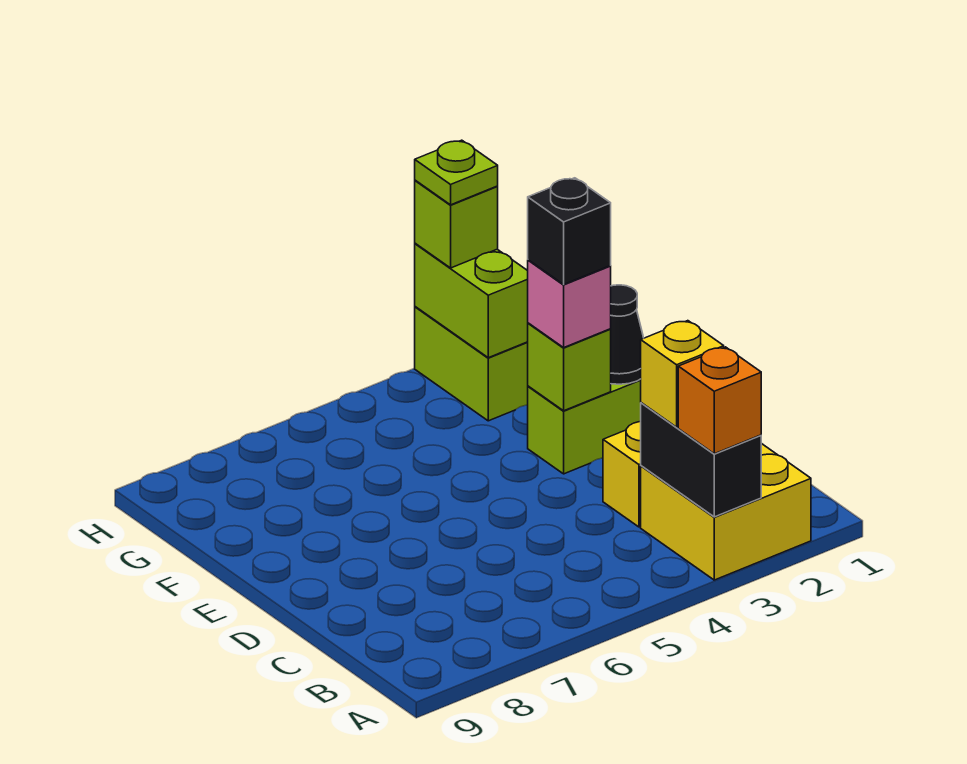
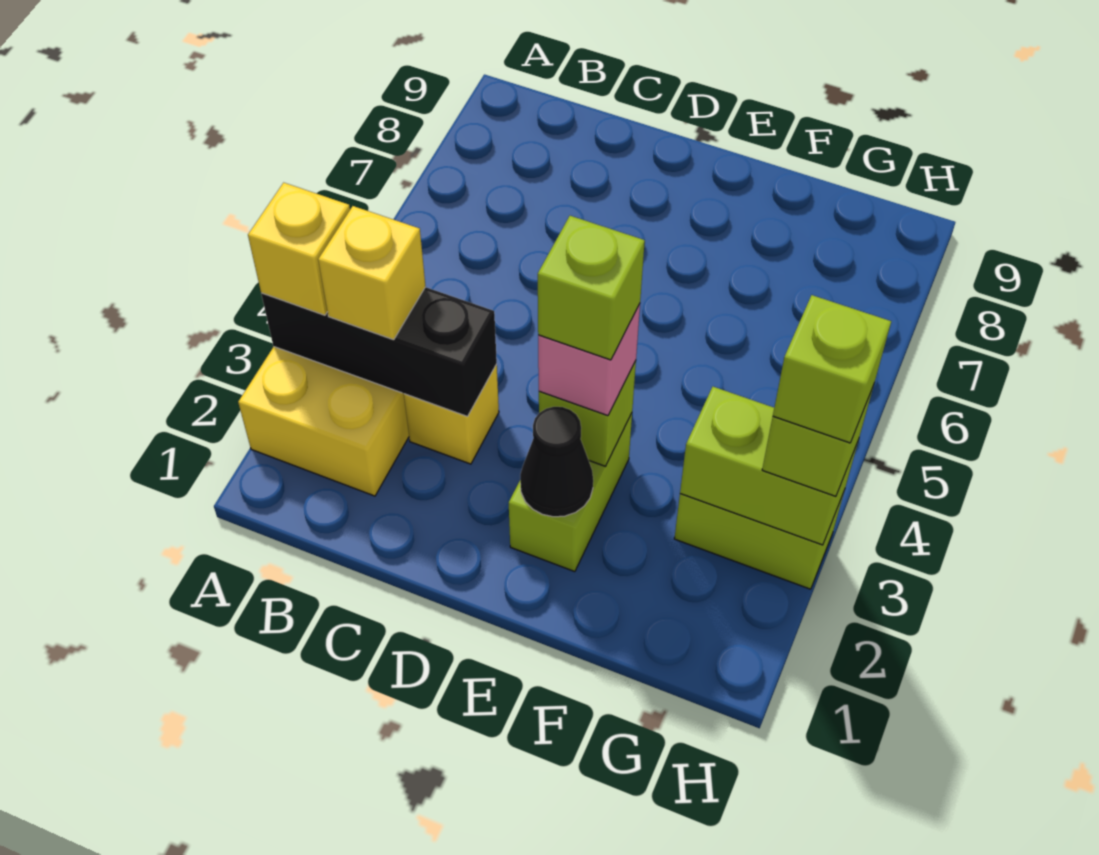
black 1x2 brick [641,403,761,517] -> black 1x3 brick [261,287,497,416]
orange 1x1 brick [678,347,761,454] -> yellow 1x1 brick [248,183,350,315]
black 1x1 brick [528,178,611,284] -> lime 1x1 brick [538,216,645,360]
lime 1x1 plate [415,140,498,205] -> lime 1x1 brick [773,295,891,443]

